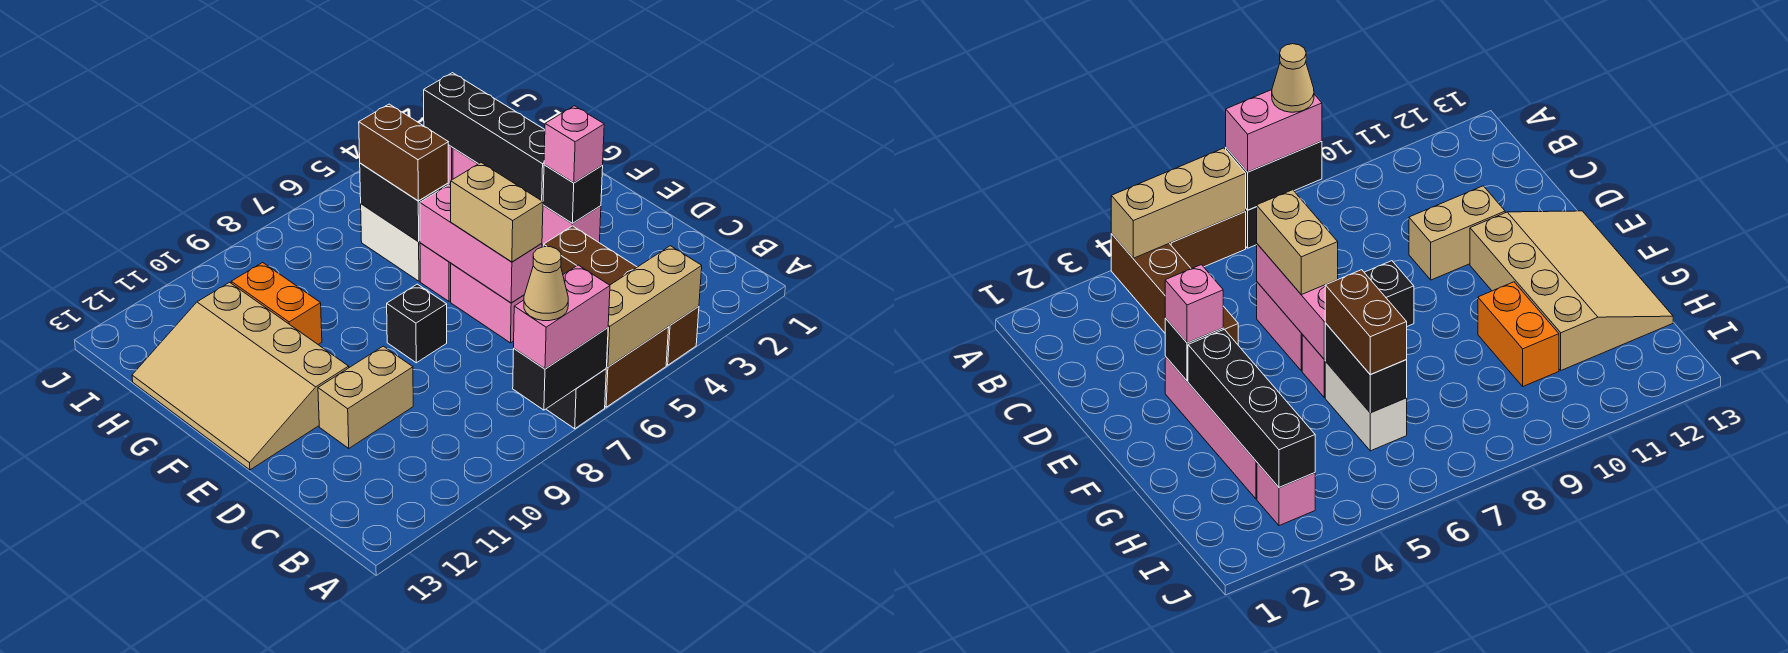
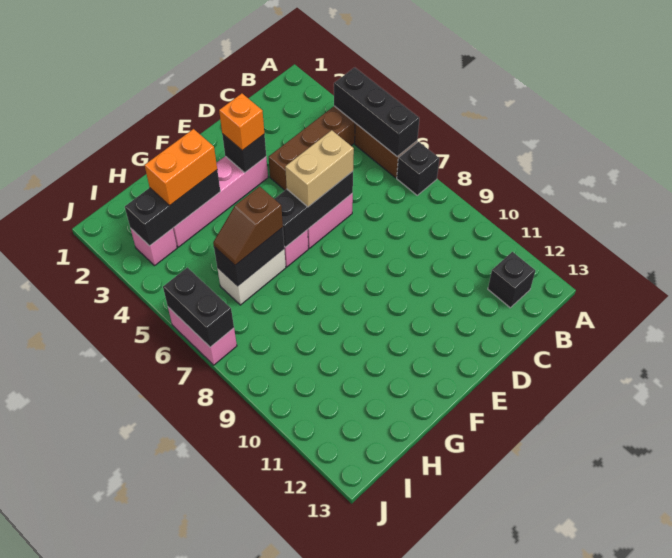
tan 1x3 brick [607,246,702,367] -> black 1x3 brick [334,67,419,157]
black 1x2 brick [513,328,608,410] -> black 1x2 brick moved to [163,267,234,347]
pink 1x2 brick [514,265,610,369] -> pink 1x2 brick moved to [168,307,237,365]
tan 1x1 cone [524,247,568,321] -> none
pink 1x3 brick [420,184,542,303] -> black 1x3 brick [275,171,353,247]
tan 1x2 brick [318,346,413,448] -> none
pink 1x1 brick [544,106,604,183] -> orange 1x1 brick [219,93,264,151]
black 1x1 brick [387,284,447,363] -> black 1x1 brick moved to [488,252,535,308]
tan 3x4 slope [132,282,349,470] -> none
black 1x4 brick [424,73,545,201] -> black 1x3 brick [125,170,220,246]
brown 1x2 brick [359,104,448,201] -> brown 1x2 slope [213,186,283,265]
orange 1x2 brick [231,263,322,344] -> orange 1x2 brick moved to [145,129,217,205]

